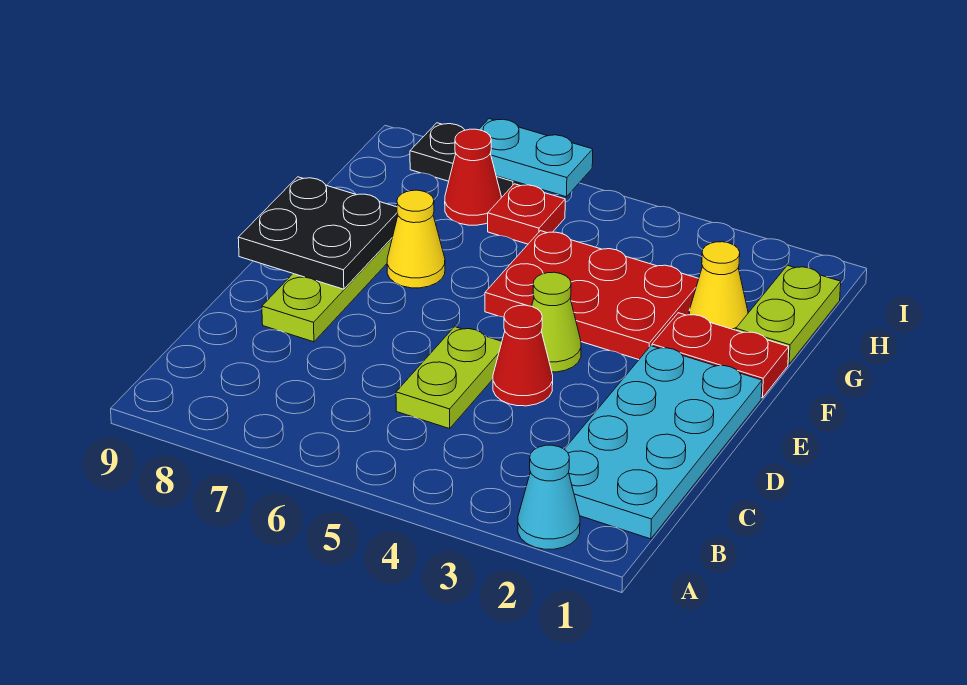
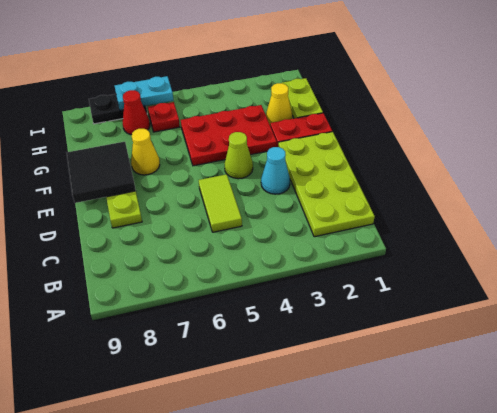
cyan 1x1 cone [518,445,580,549] -> cyan 1x1 cone moved to [261,147,290,194]
cyan 2x4 plate [564,346,762,539] -> lime 2x4 plate [278,132,375,237]
lime 1x2 plate [396,327,502,429] -> lime 1x2 tile [199,174,242,232]
red 1x1 cone [493,305,553,406] -> none
black 2x2 plate [238,177,398,289] -> black 2x2 tile [67,142,136,203]

